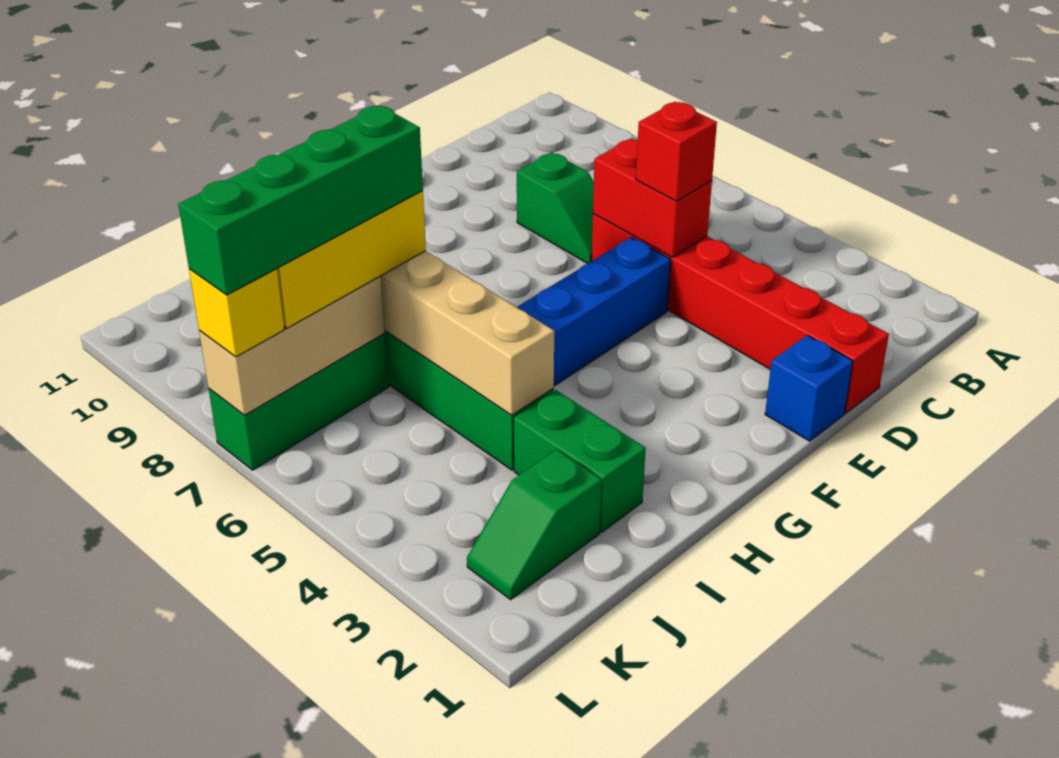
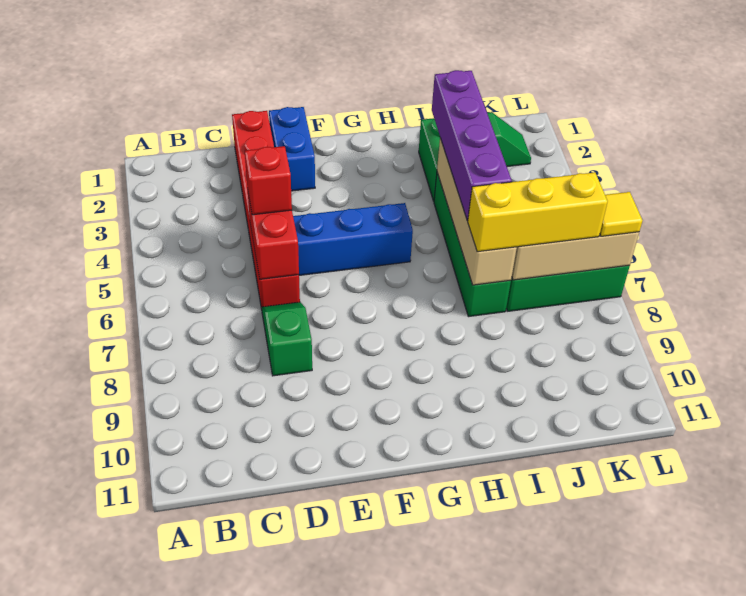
blue 1x1 brick [765,335,853,441] -> blue 1x2 brick [269,107,315,191]
none -> purple 1x4 brick [432,70,512,221]
green 1x4 brick [178,105,423,295] -> none
yellow 1x1 brick [189,269,284,357] -> yellow 1x1 tile [600,192,643,236]

